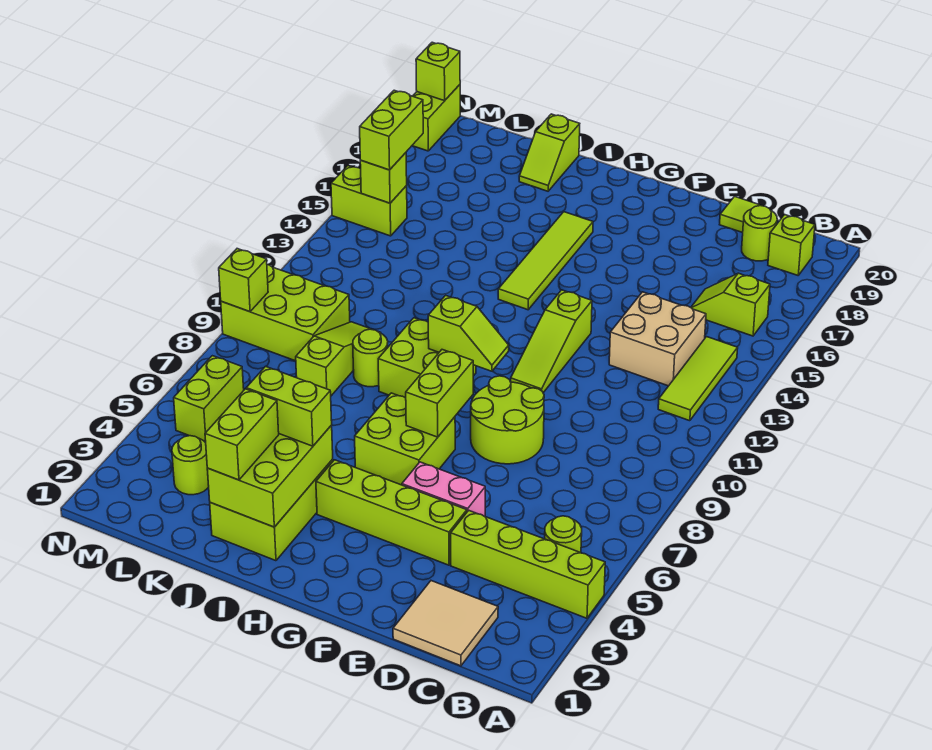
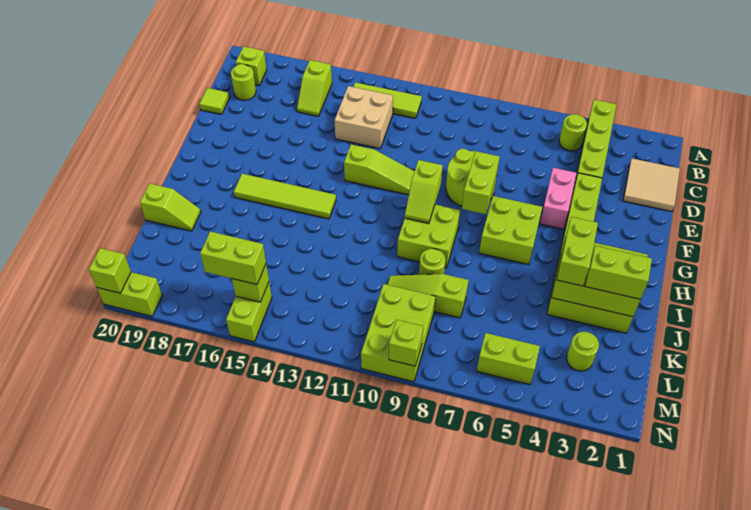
lime 1x2 brick [406,350,473,437] -> lime 1x2 brick turned to [462,151,500,214]
lime 1x2 slope [428,295,509,371] -> lime 1x2 slope turned to [405,160,443,224]

